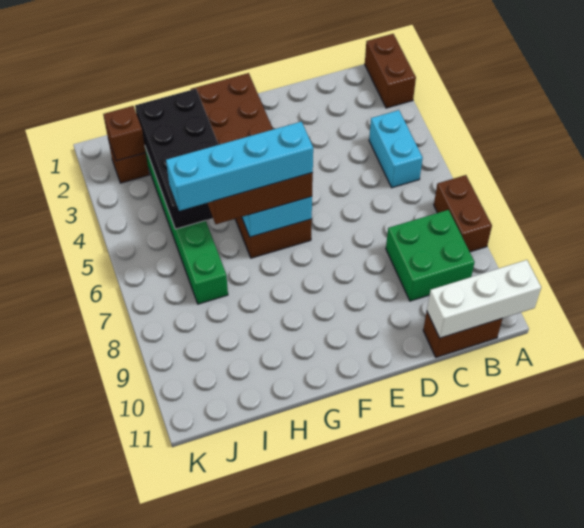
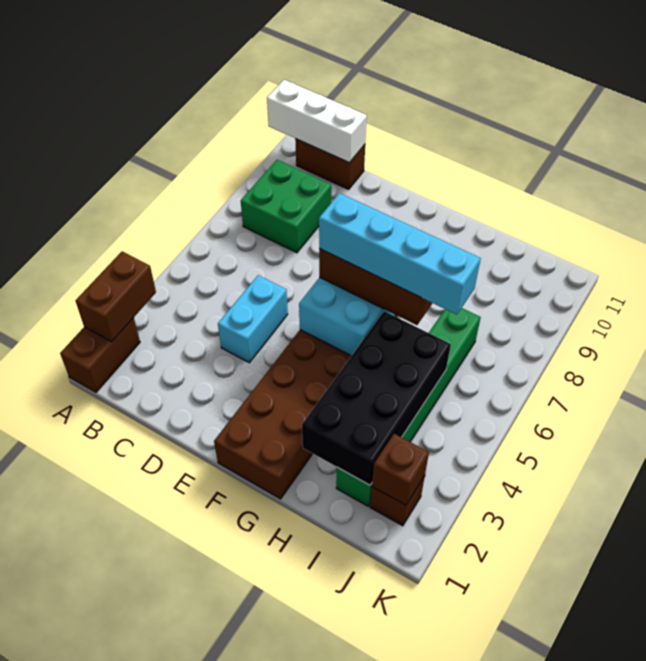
brown 1x2 brick [434,175,492,252] -> brown 1x2 brick moved to [76,251,156,342]
cyan 1x2 brick [369,110,423,188] -> cyan 1x2 brick moved to [218,275,288,363]

